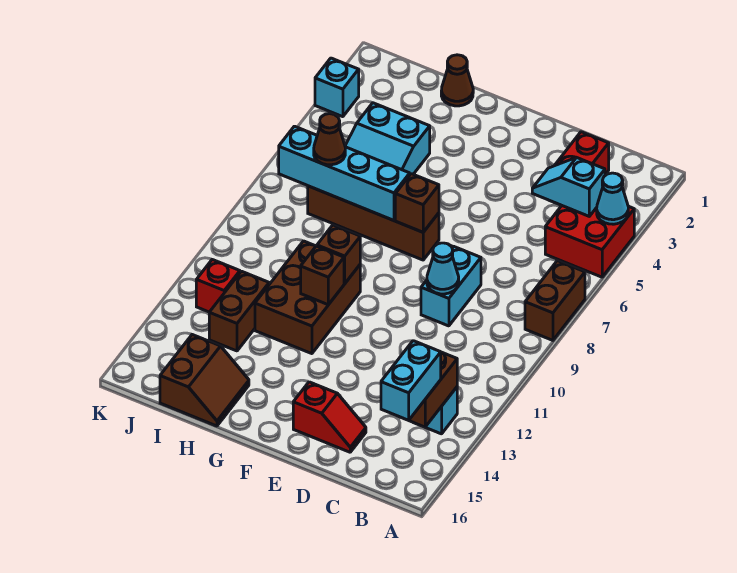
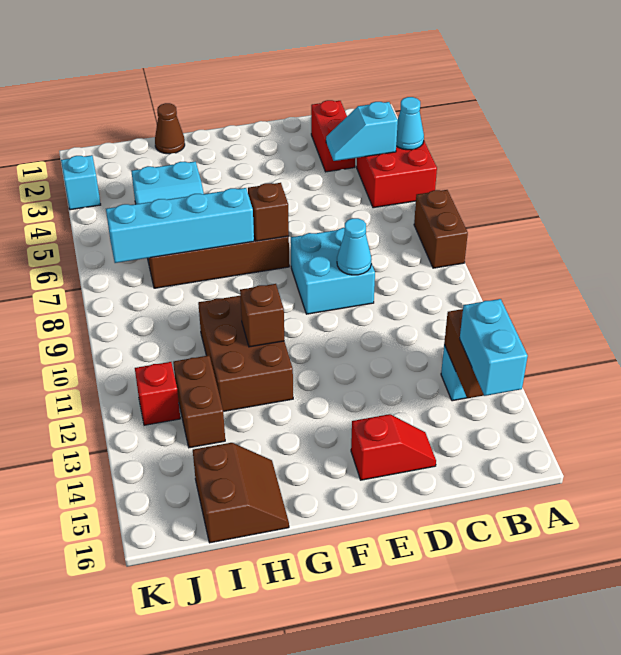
cyan 1x2 brick [421,246,481,326] -> cyan 2x2 brick [291,228,375,314]
brown 1x1 brick [317,225,360,284] -> none
brown 1x1 cone [314,114,345,165] -> none

